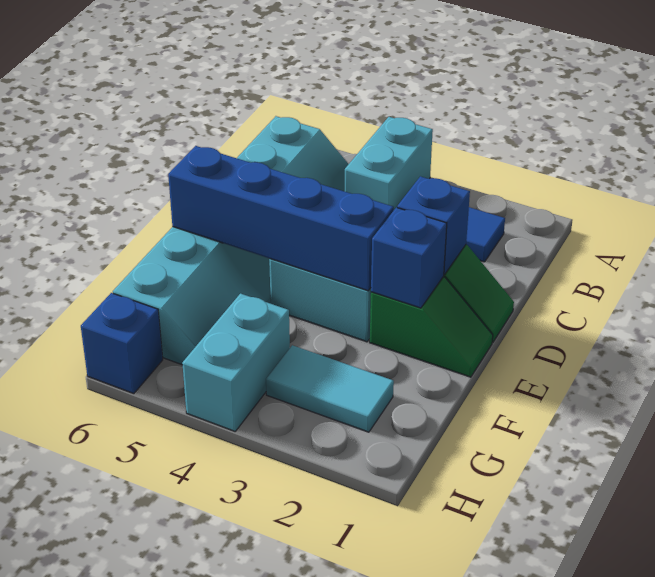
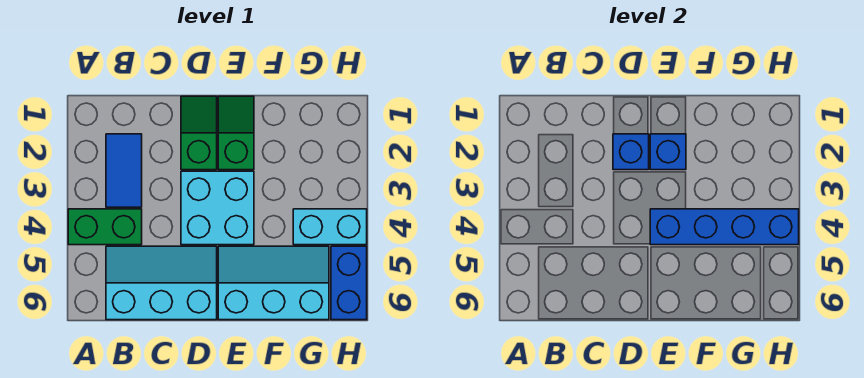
cyan 1x2 brick [345,117,433,211] -> green 1x2 brick [68,209,142,245]
blue 1x4 brick [168,146,394,291] -> blue 1x4 brick turned to [650,209,799,245]
cyan 1x2 tile [266,345,394,432] -> none
blue 1x1 brick [81,293,163,394] -> blue 1x2 brick [331,246,367,320]

